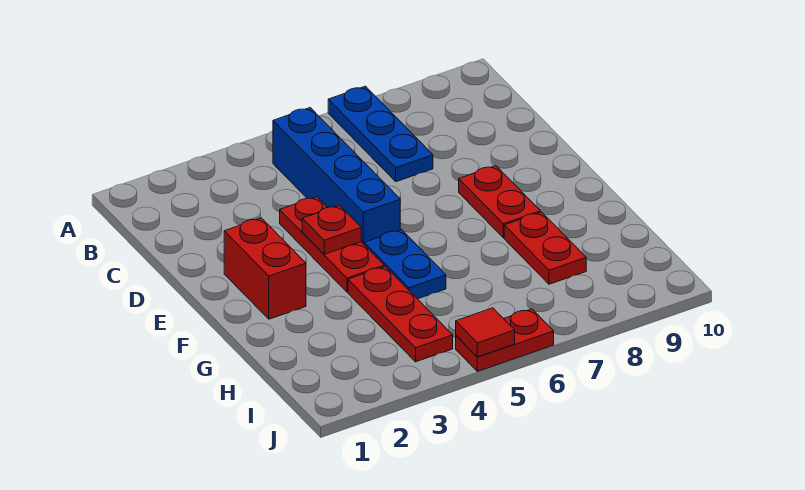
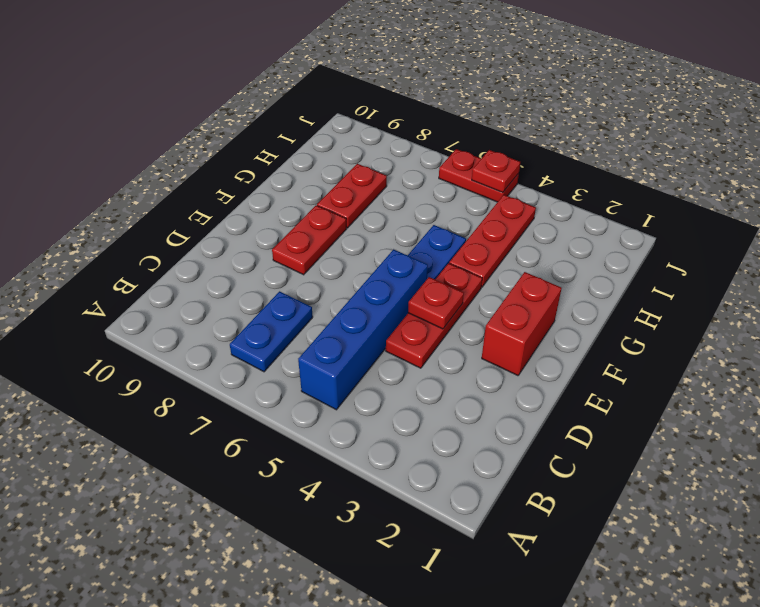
blue 1x3 plate [328,86,433,182] -> blue 1x2 plate [230,291,313,372]
red 1x1 tile [456,308,515,357] -> red 1x1 plate [472,150,520,193]

